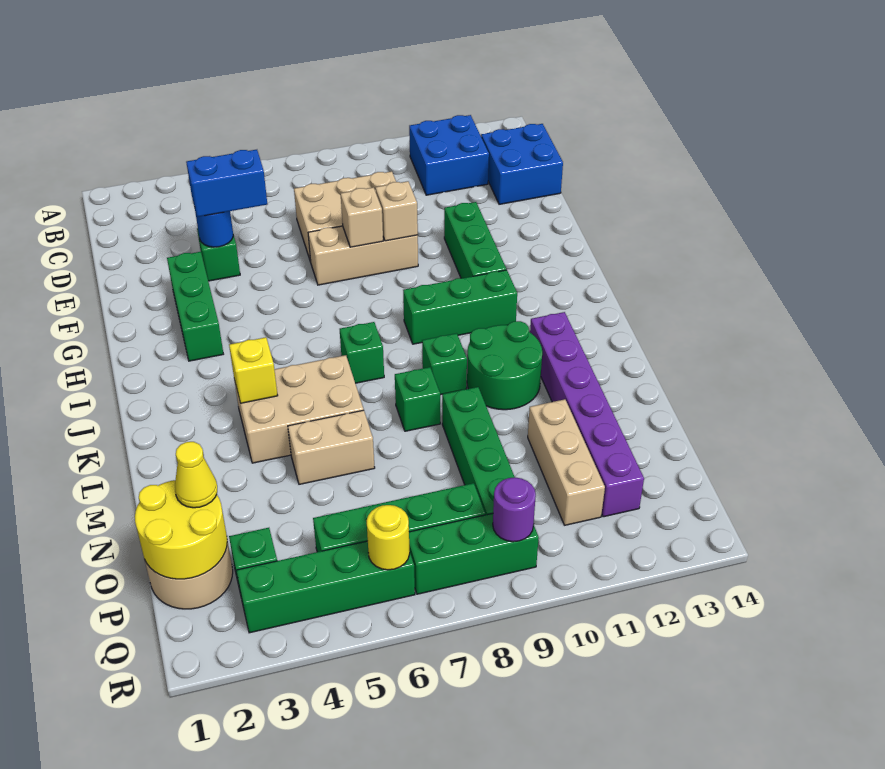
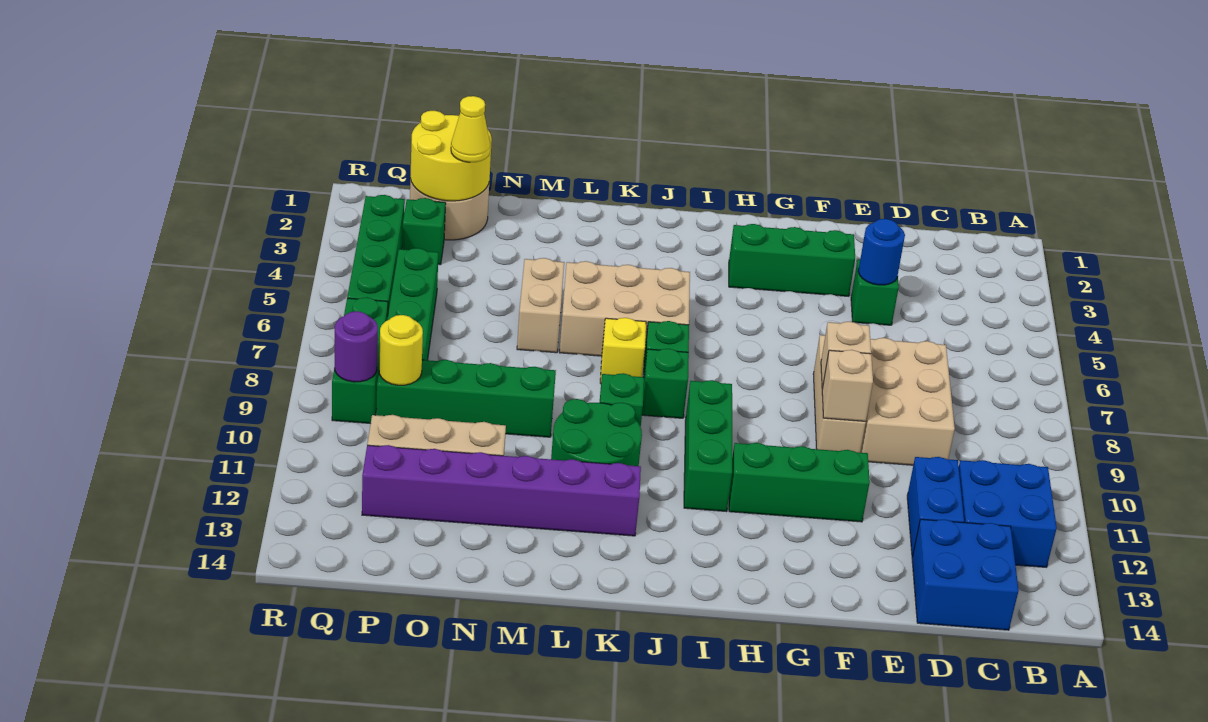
blue 1x2 brick [186,150,267,217] -> blue 1x2 brick moved to [907,457,964,557]
tan 2x3 brick [235,355,364,463] -> tan 2x3 brick turned to [559,261,690,357]
yellow 1x1 brick [229,337,278,403] -> yellow 1x1 brick moved to [600,318,646,383]
green 1x1 brick [395,367,440,431] -> green 1x1 brick moved to [642,349,689,418]
yellow 1x1 round brick [367,505,410,570] -> yellow 1x1 round brick moved to [379,315,423,385]

